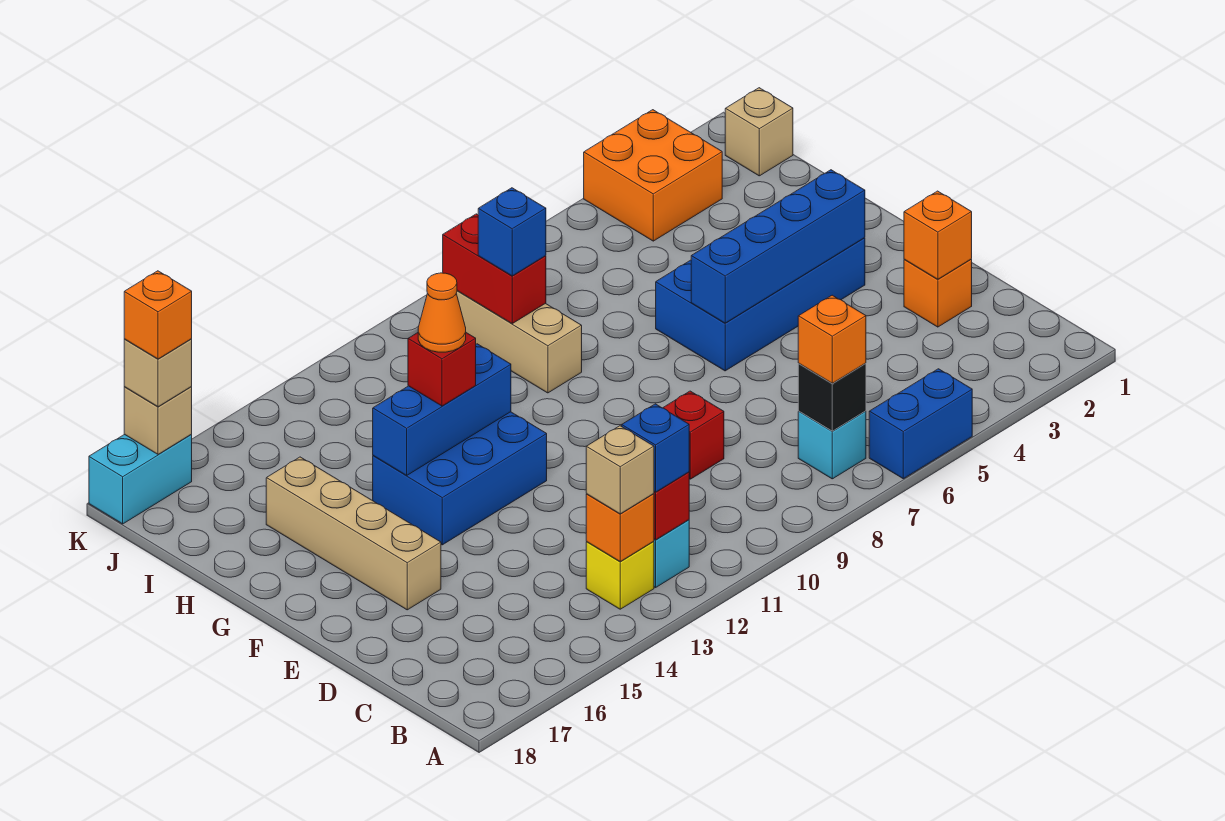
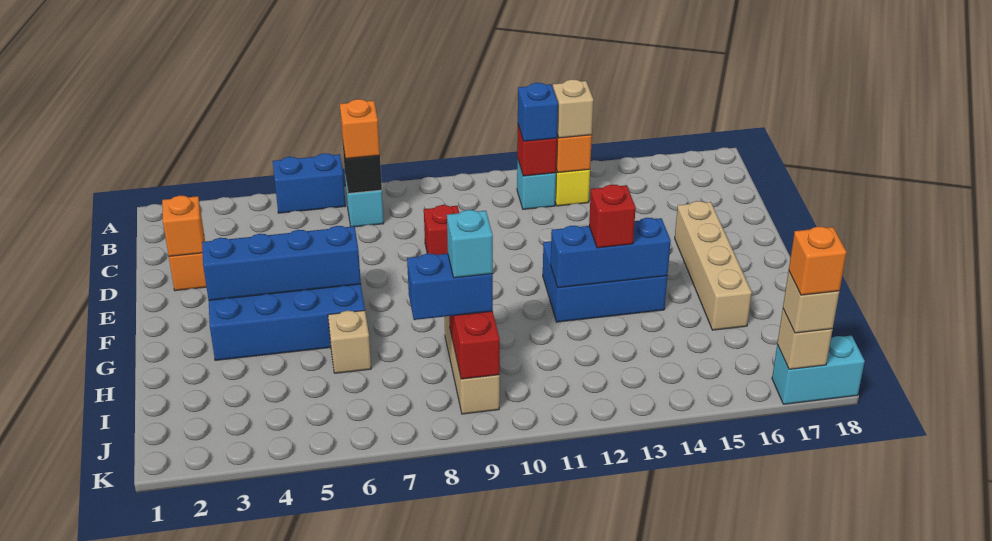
orange 1x1 cone [418,273,466,352] -> none
blue 1x1 brick [478,188,546,276] -> blue 1x2 brick [407,254,493,320]
none -> cyan 1x1 brick [447,210,493,278]
tan 1x1 brick [725,88,793,176] -> tan 1x1 brick moved to [328,310,371,373]
orange 2x2 brick [584,110,722,241] -> none

